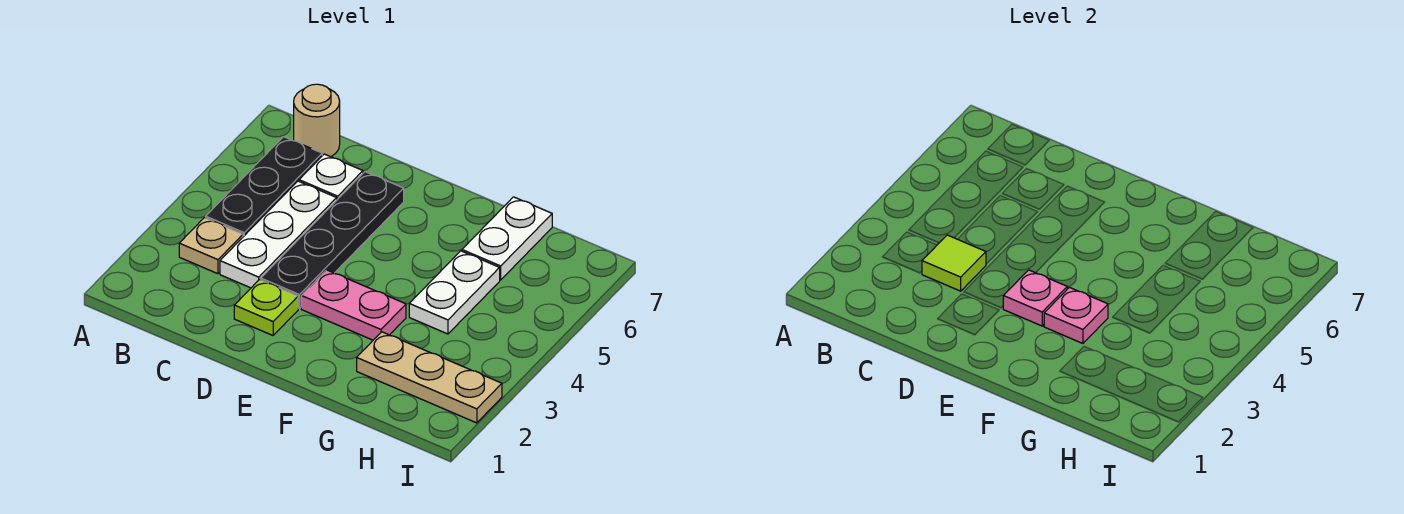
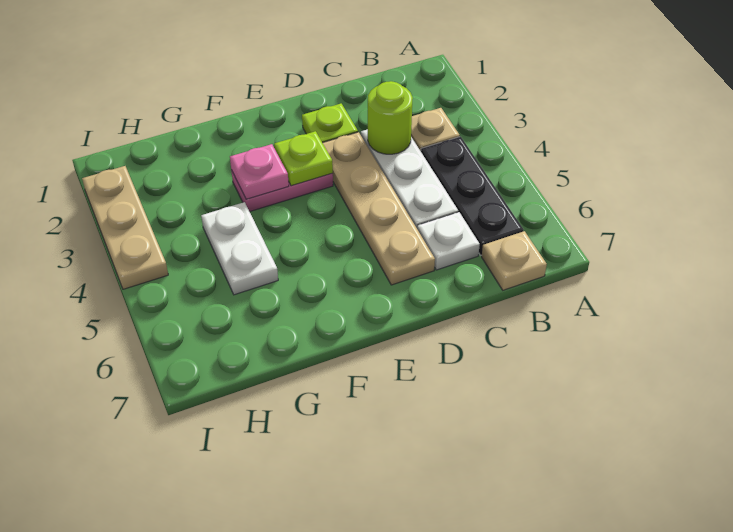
tan 1x1 round brick [294,84,340,157] -> tan 1x1 plate [482,231,547,290]
lime 1x1 tile [922,235,986,291] -> lime 1x1 round brick [368,81,413,154]
black 1x4 plate [261,172,404,309] -> tan 1x4 plate [323,132,435,285]
pink 1x1 plate [1003,270,1067,326] -> lime 1x1 plate [274,131,333,186]
tan 1x3 plate [357,332,502,423] -> tan 1x3 plate turned to [82,166,168,289]
white 1x2 plate [462,197,552,280] -> none

